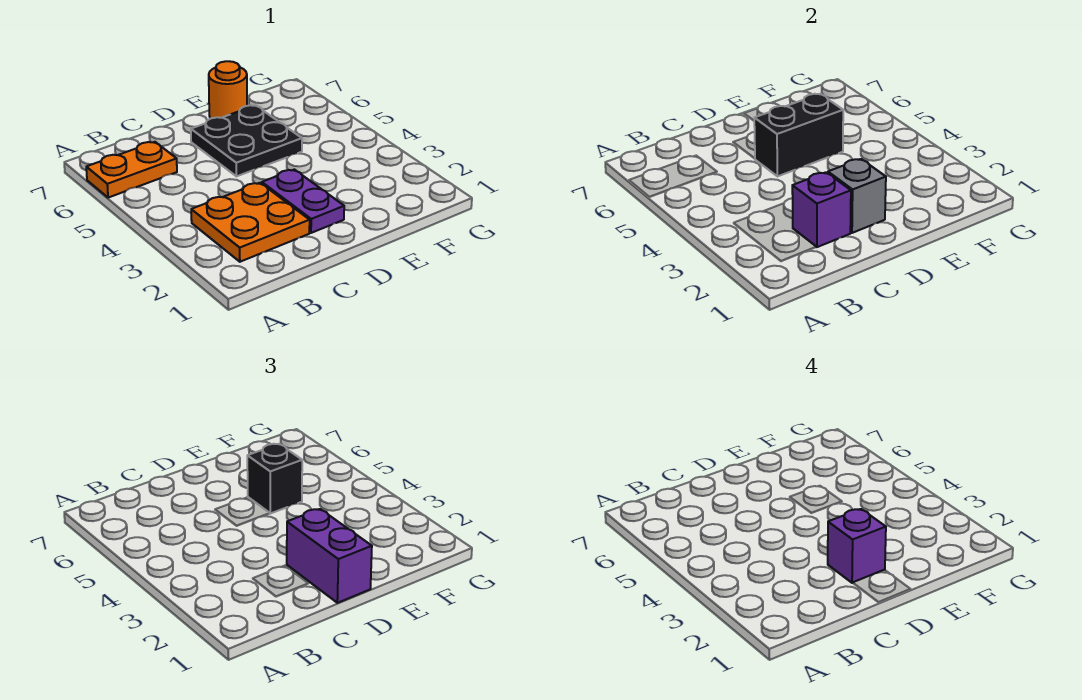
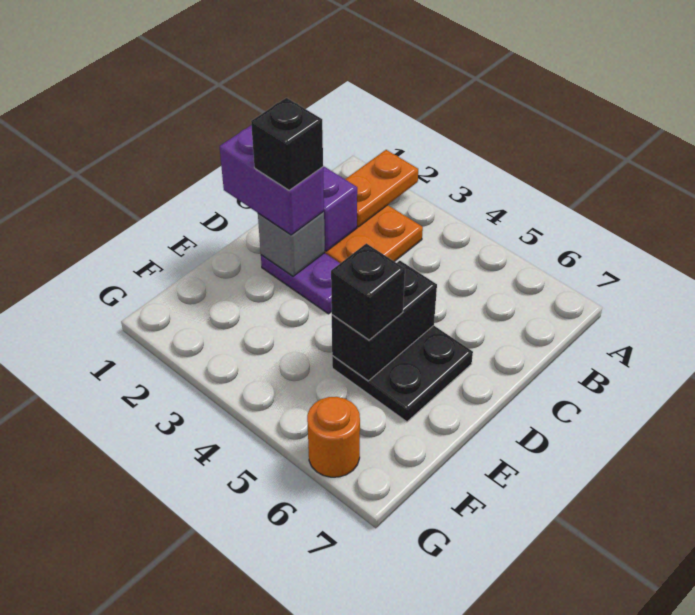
orange 1x2 plate [86,142,177,198] -> orange 1x2 plate moved to [345,150,418,227]
purple 1x1 brick [828,509,886,583] -> black 1x1 brick [251,98,323,190]
orange 1x1 round brick [209,61,247,119] -> orange 1x1 round brick moved to [307,397,360,477]

